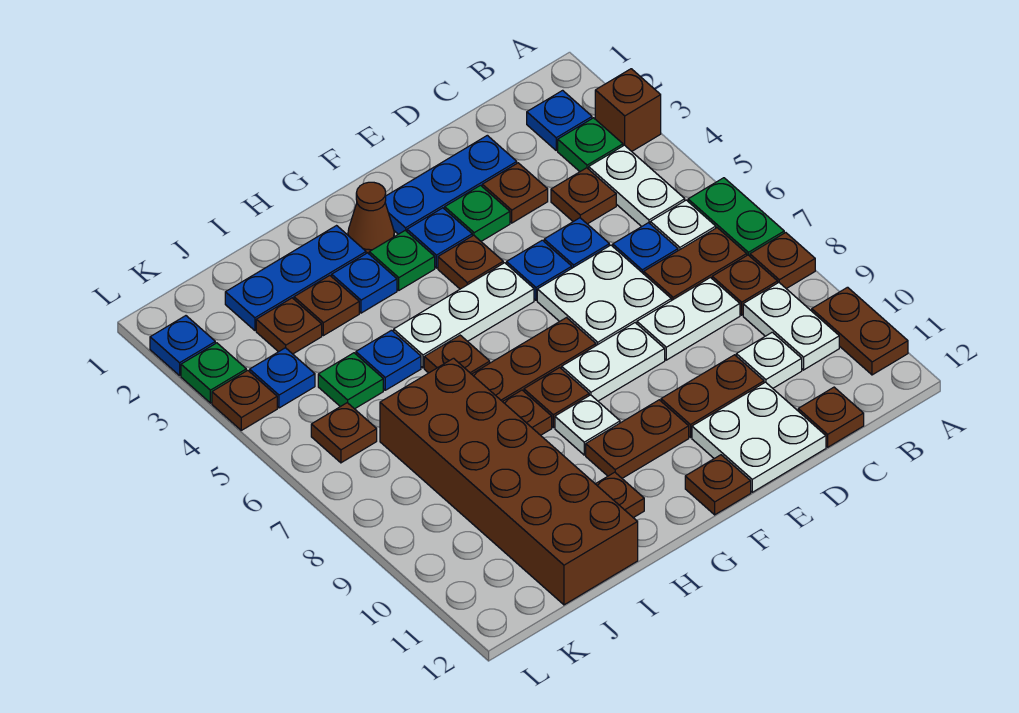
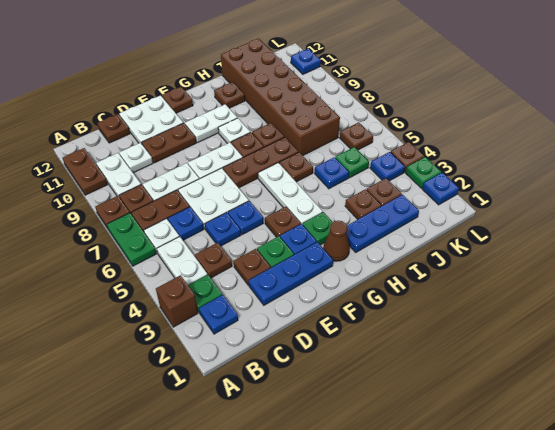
white 1x3 plate [394,263,534,368] -> white 1x3 plate turned to [258,163,323,225]
brown 1x2 plate [586,400,689,478] -> white 1x2 plate [185,104,237,143]
blue 1x1 plate [332,253,397,313] -> blue 1x1 plate moved to [291,49,321,74]

